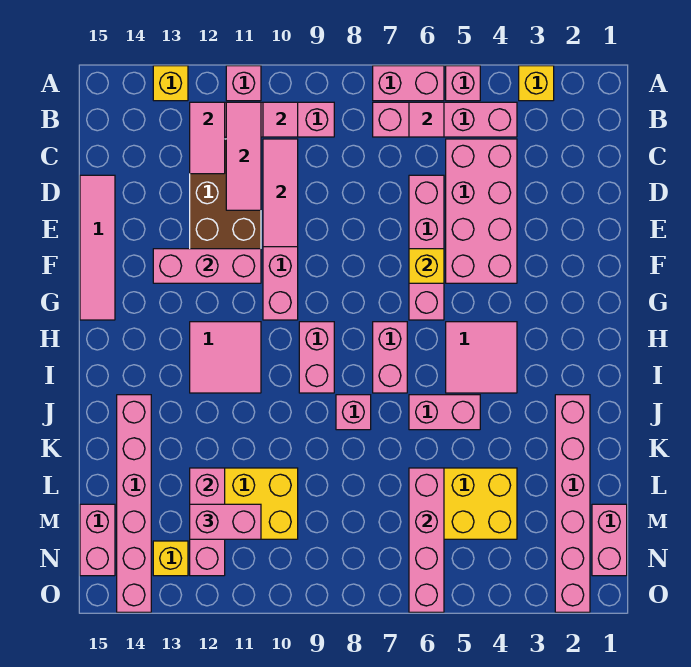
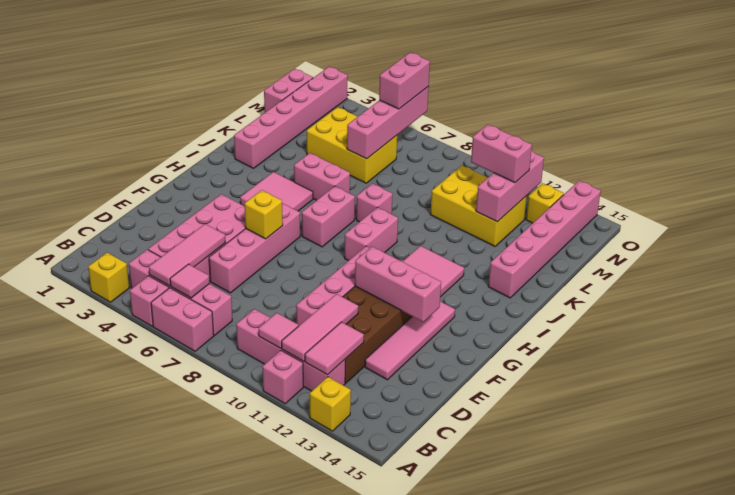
pink 1x3 tile [263,139,298,247] -> pink 1x3 tile moved to [149,224,226,286]
pink 1x4 tile [80,175,115,320] -> pink 1x4 tile moved to [365,301,455,380]
pink 1x2 brick [80,504,115,576] -> pink 1x2 brick moved to [379,52,430,109]

